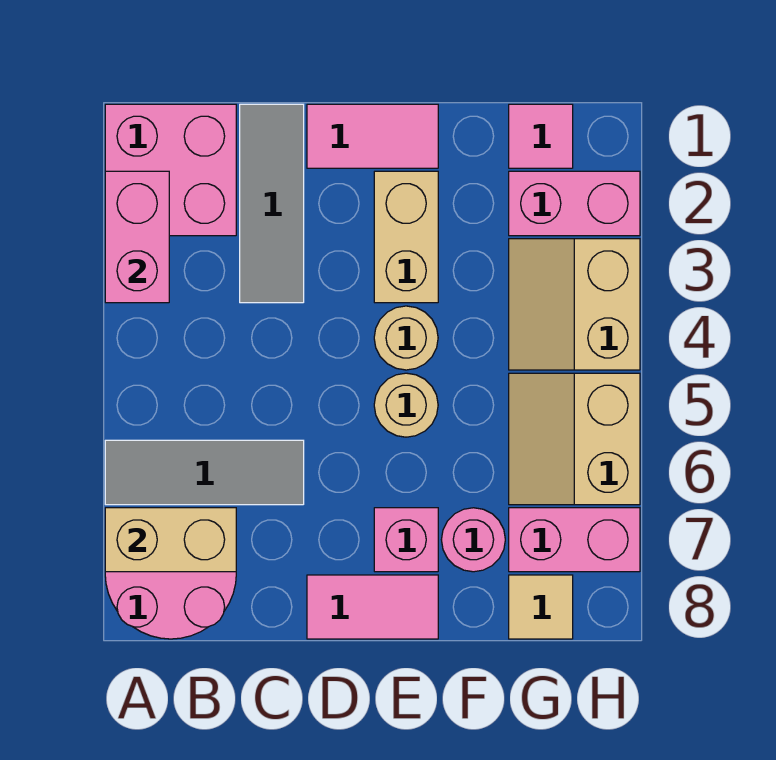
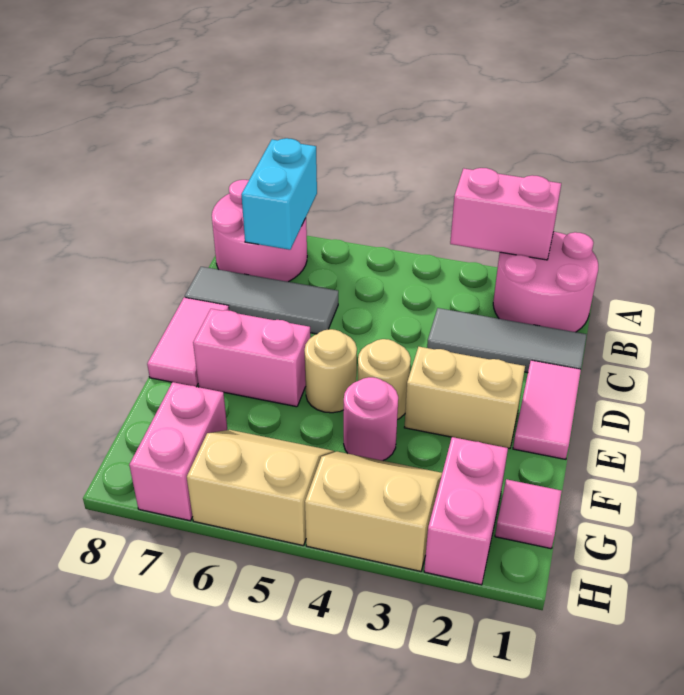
pink 2x2 brick [105,104,236,236] -> pink 2x2 round brick [493,232,598,332]
grey 1x3 tile [105,440,304,505] -> grey 1x3 tile turned to [185,267,338,334]
tan 1x2 brick [105,508,236,572] -> cyan 1x2 brick [241,138,317,250]
pink 1x1 brick [374,508,438,572] -> pink 1x2 brick [193,309,310,407]
pink 1x1 round brick [441,508,505,572] -> pink 1x1 round brick moved to [344,377,398,461]
tan 1x1 tile [509,575,573,639] -> none

